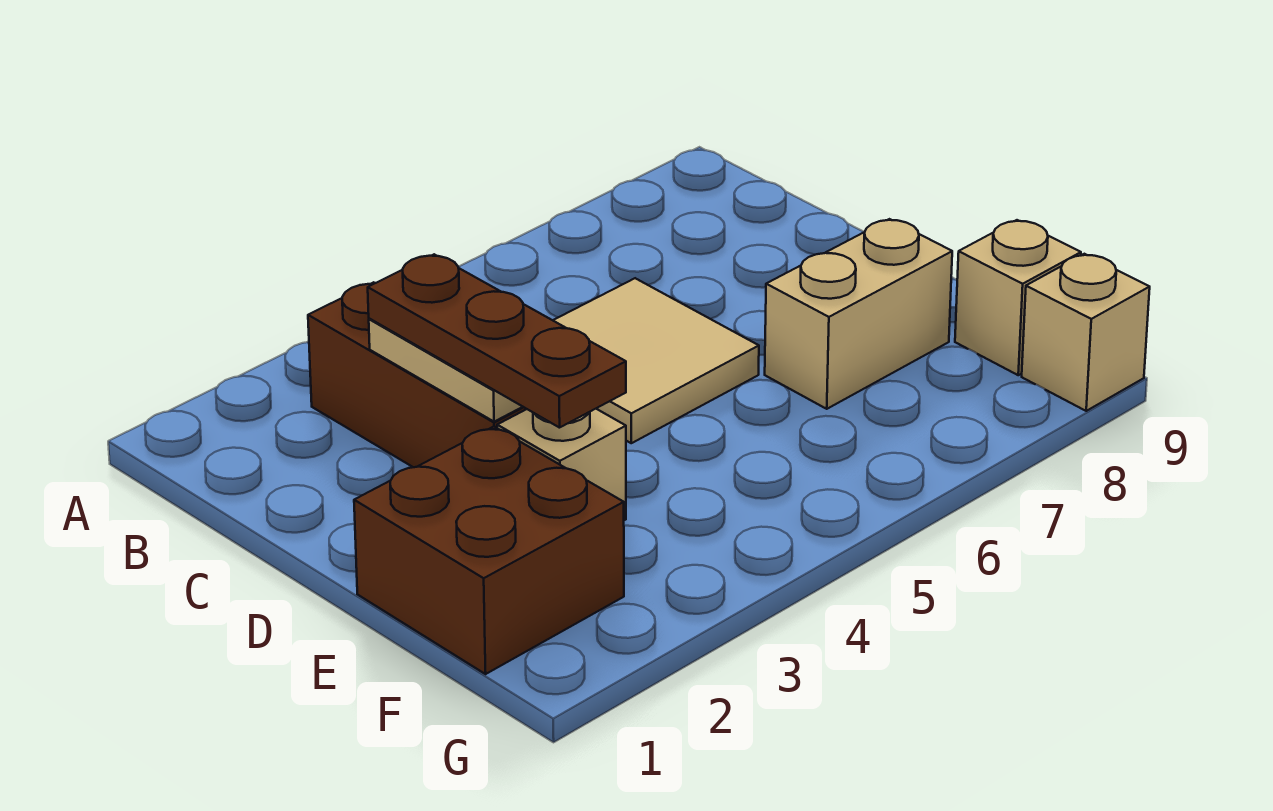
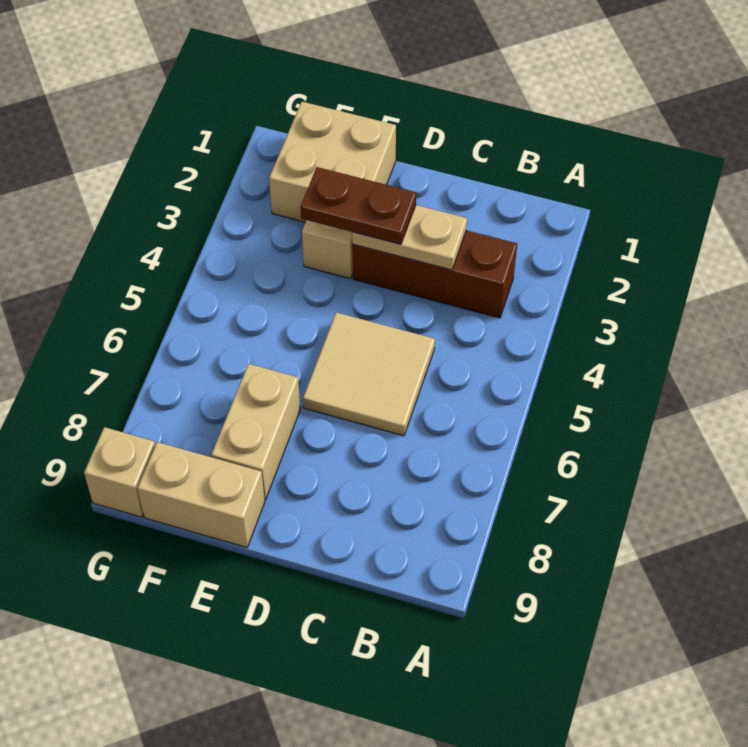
brown 1x3 plate [368,254,626,428] -> brown 1x2 plate [301,167,416,244]
brown 2x2 brick [354,427,624,674] -> tan 2x2 brick [269,102,396,222]
tan 1x1 brick [955,220,1081,375] -> tan 1x2 brick [138,442,265,547]

